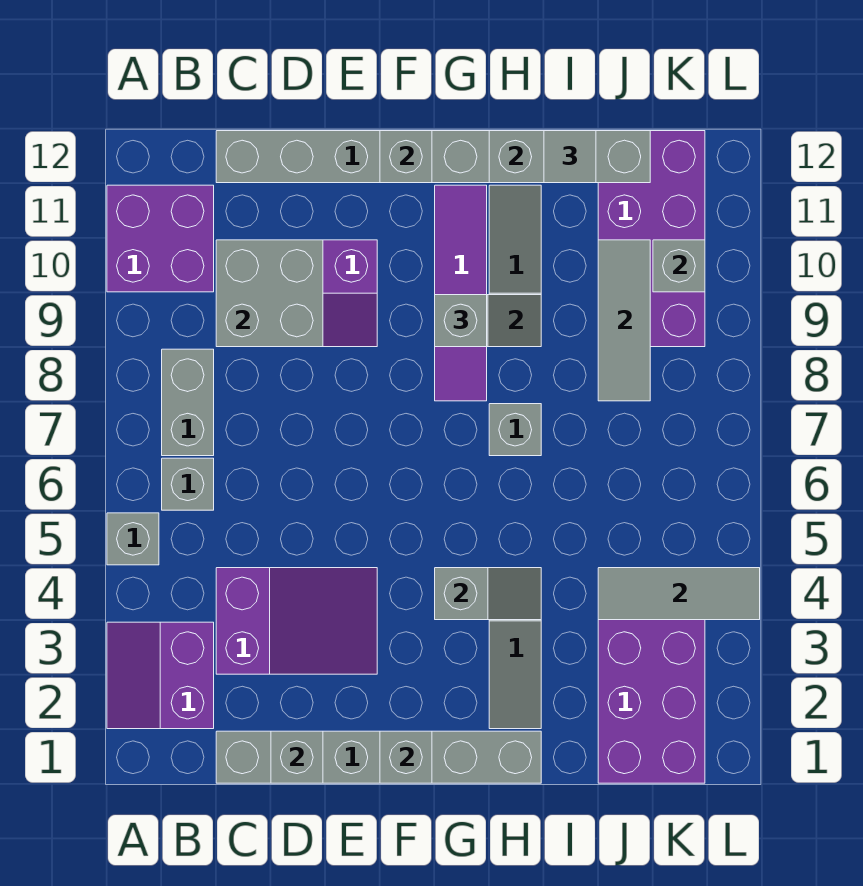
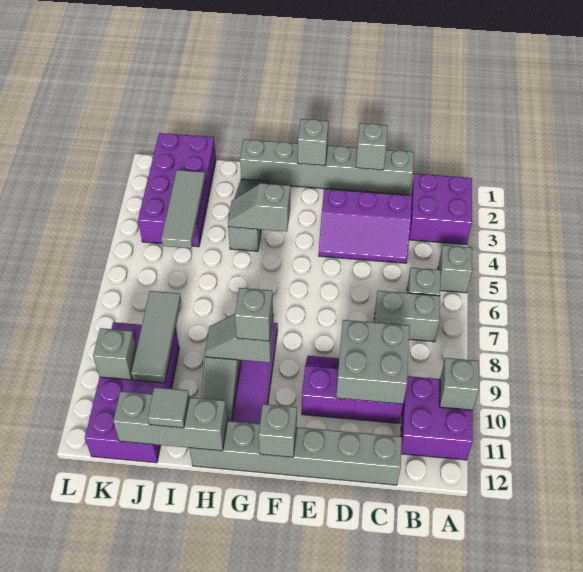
purple 2x2 slope [107,622,214,729] -> purple 2x2 brick [409,174,472,245]
grey 1x2 brick [162,349,214,456] -> grey 1x2 brick turned to [374,291,440,342]
purple 2x3 slope [216,568,377,674] -> purple 2x3 slope turned to [319,189,412,263]
grey 1x1 brick [489,404,541,456] -> grey 1x1 brick moved to [440,358,479,410]
grey 1x3 tile [598,568,760,620] -> grey 1x3 tile turned to [161,170,205,248]

